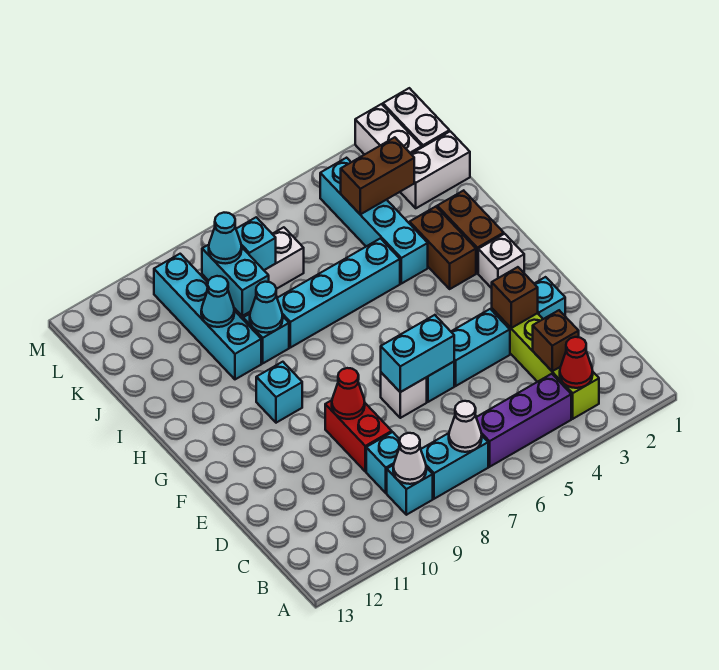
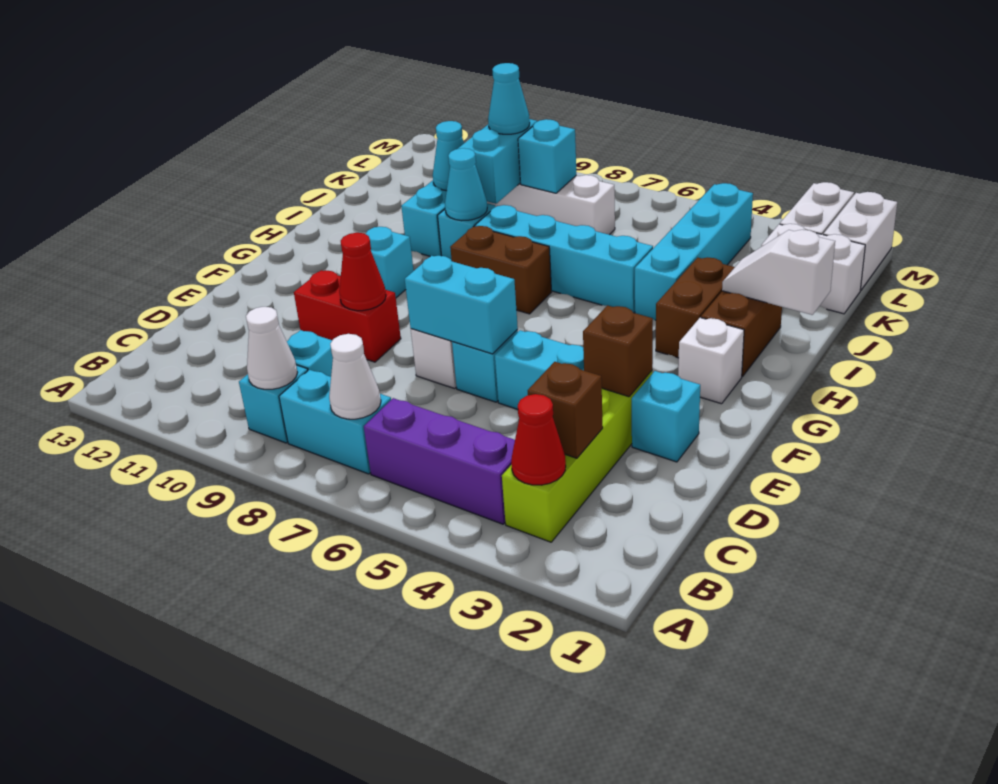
red 1x2 brick [325,400,392,471] -> red 1x2 brick turned to [294,270,401,362]
none -> white 1x2 slope [722,230,835,315]
brown 1x2 brick [341,137,414,214] -> brown 1x2 brick moved to [450,226,551,314]

